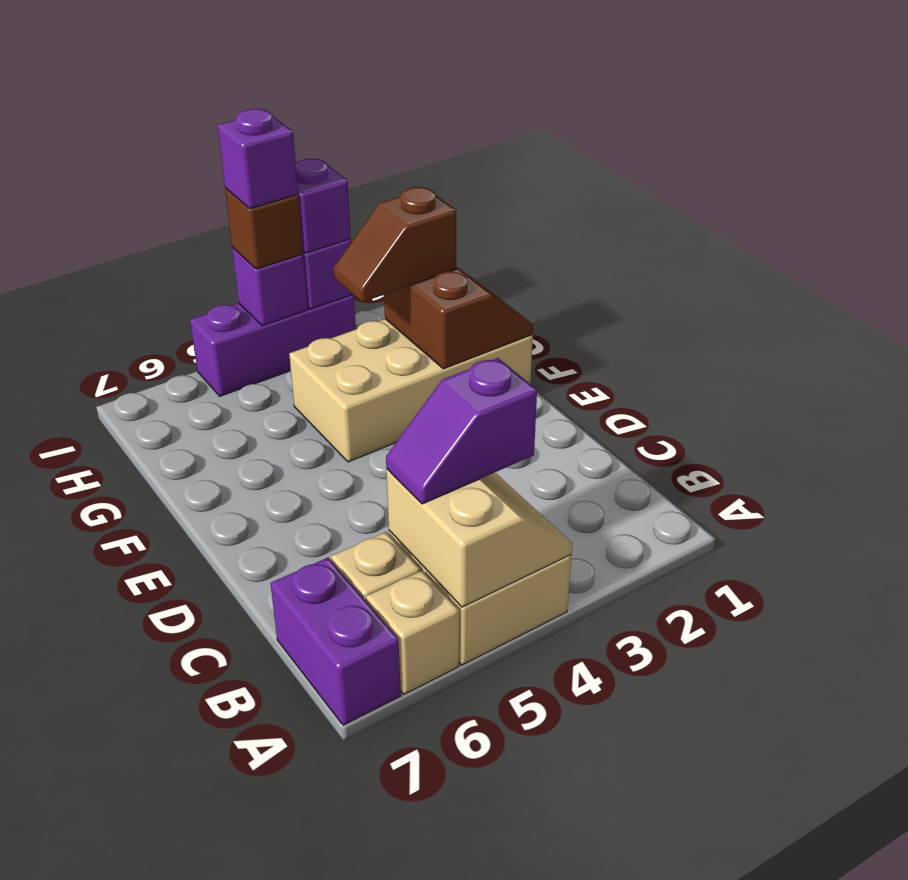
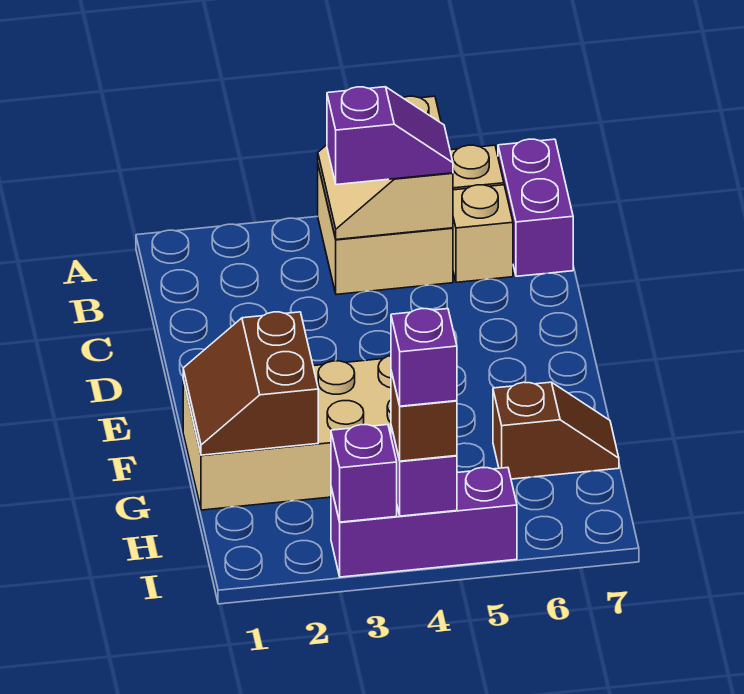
brown 1x2 slope [334,187,456,302] -> brown 1x2 slope moved to [493,382,619,479]
purple 1x1 brick [296,159,351,253] -> none

